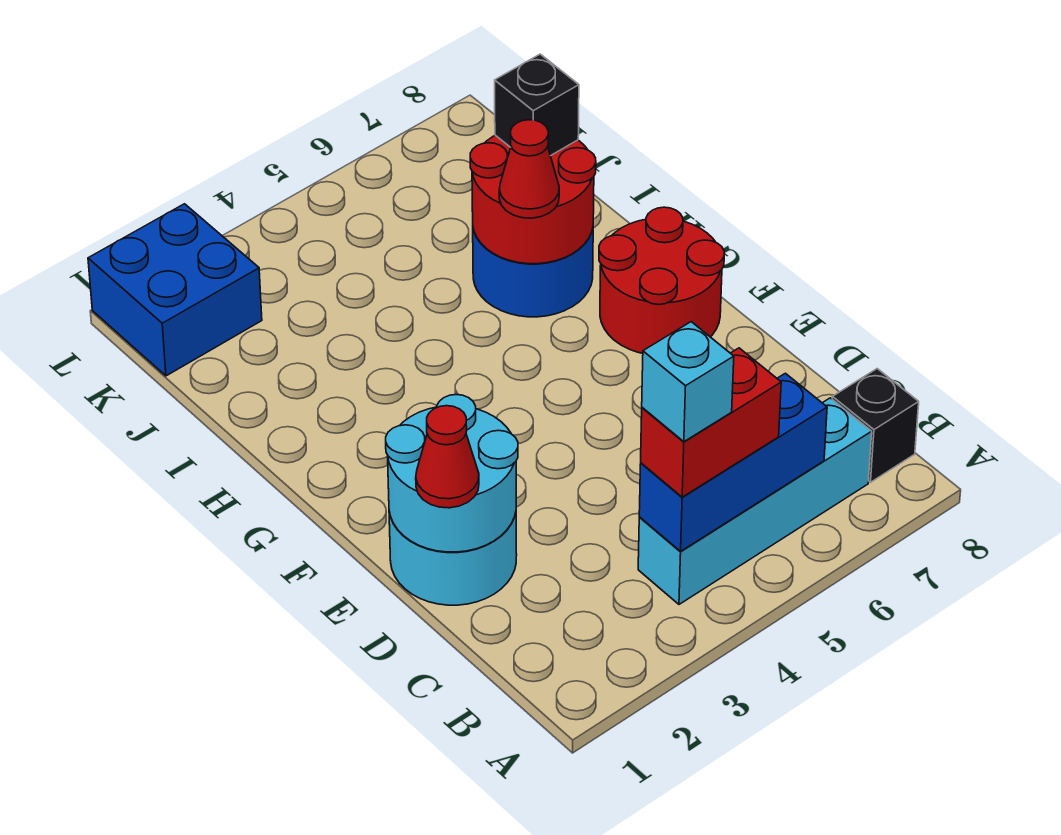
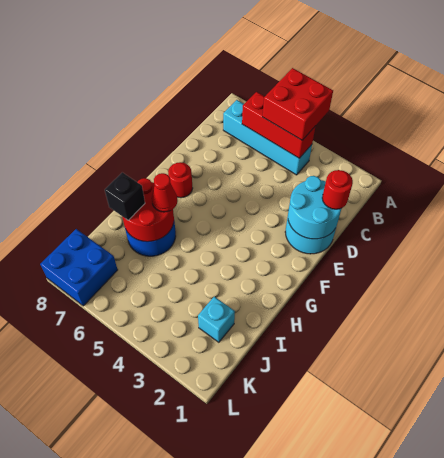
blue 1x3 brick [639,373,827,551] -> red 1x3 brick [242,92,315,158]
red 1x2 brick [641,348,781,497] -> red 2x2 brick [263,68,333,140]
cyan 1x1 brick [642,322,734,442] -> cyan 1x1 brick moved to [198,296,235,342]
black 1x1 brick [832,369,919,482] -> none
red 1x1 cone [416,406,479,508] -> red 1x1 round brick [322,170,353,209]
red 2x2 round brick [599,207,724,353] -> red 1x1 round brick [168,162,193,198]
blue 2x2 brick [88,204,262,376] -> blue 2x2 brick moved to [40,229,118,306]

